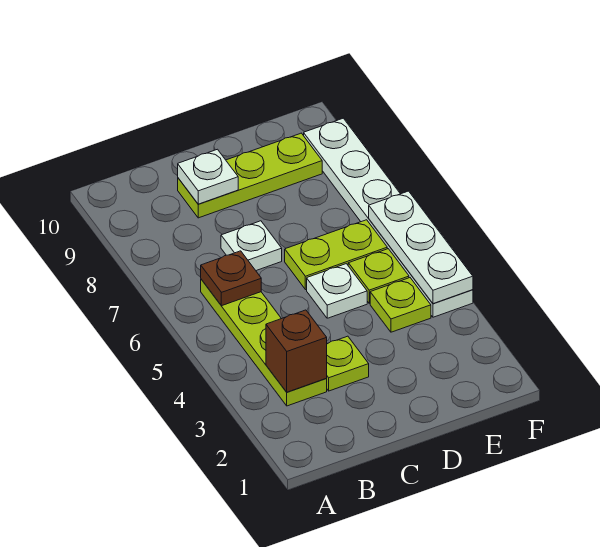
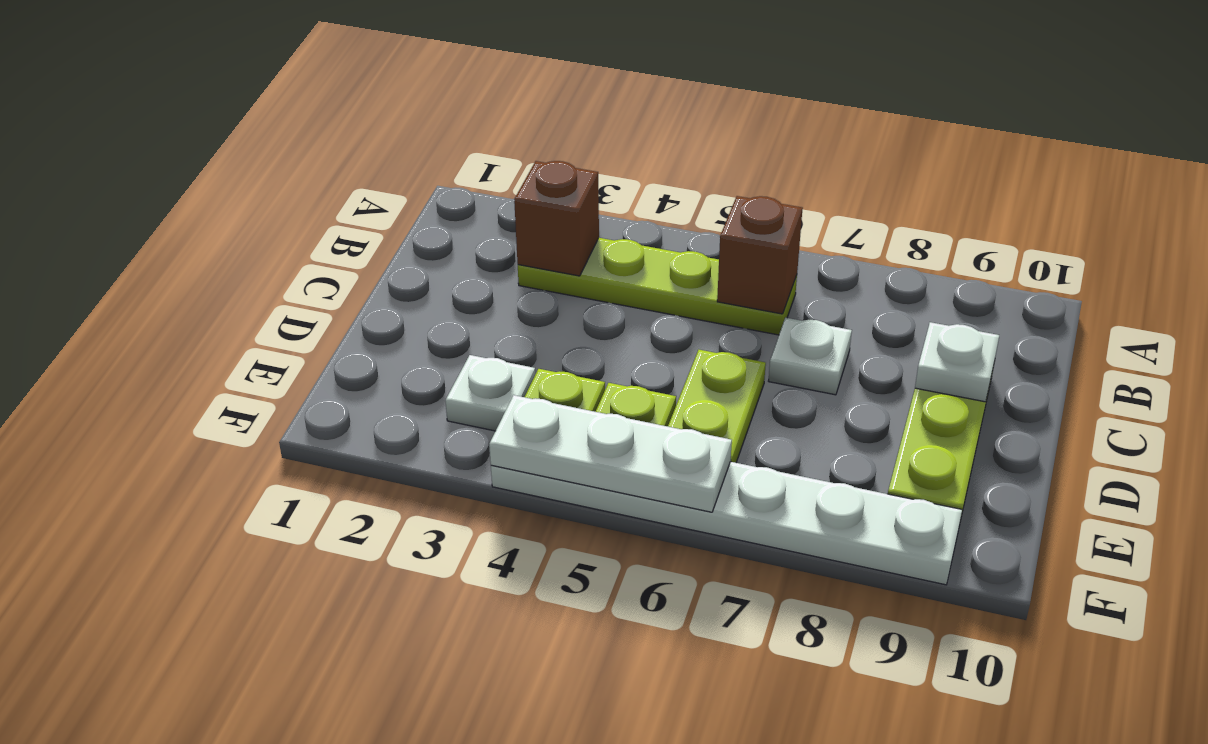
brown 1x1 plate [201,251,261,306] -> brown 1x1 brick [717,196,803,314]
lime 1x1 plate [326,336,369,391] -> none
white 1x1 plate [307,264,367,318] -> white 1x1 plate moved to [445,355,535,431]

